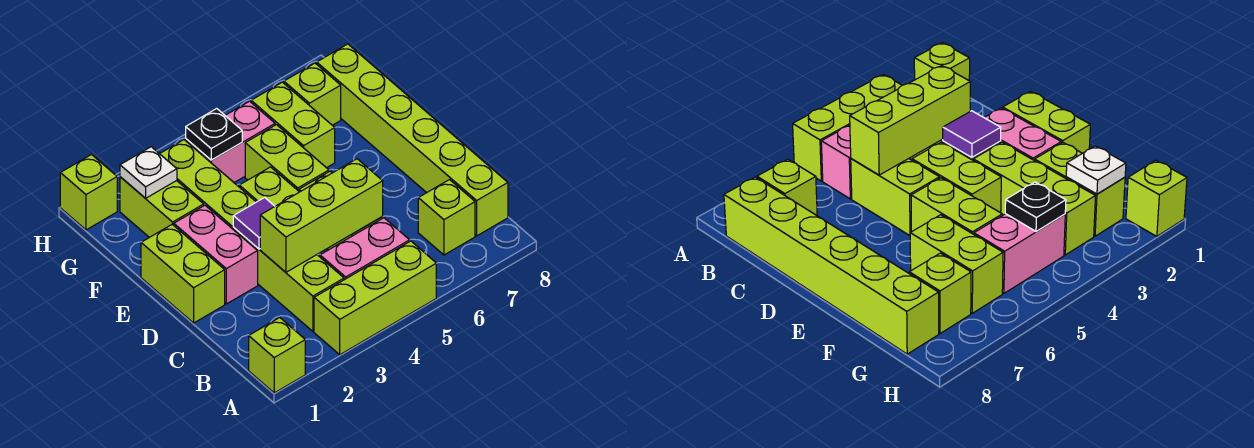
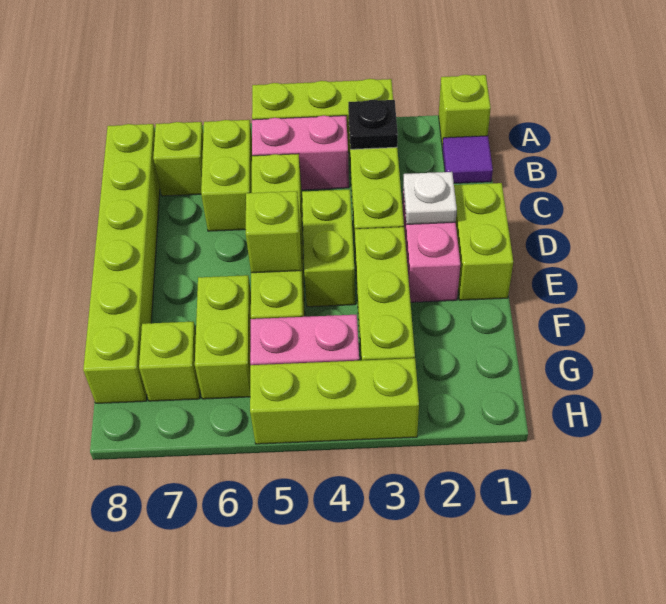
lime 1x3 brick [260,159,383,272] -> lime 1x3 brick moved to [250,358,419,444]
purple 1x1 tile [233,197,275,249] -> purple 1x1 tile moved to [442,136,493,183]
lime 1x2 brick [120,177,204,237] -> lime 1x2 brick moved to [201,120,252,231]
white 1x1 plate [120,147,177,198] -> white 1x1 plate moved to [403,172,457,224]
black 1x1 plate [186,109,242,160] -> black 1x1 plate moved to [348,100,398,149]
lime 1x1 brick [60,155,117,230] -> lime 1x1 brick moved to [246,191,301,273]

